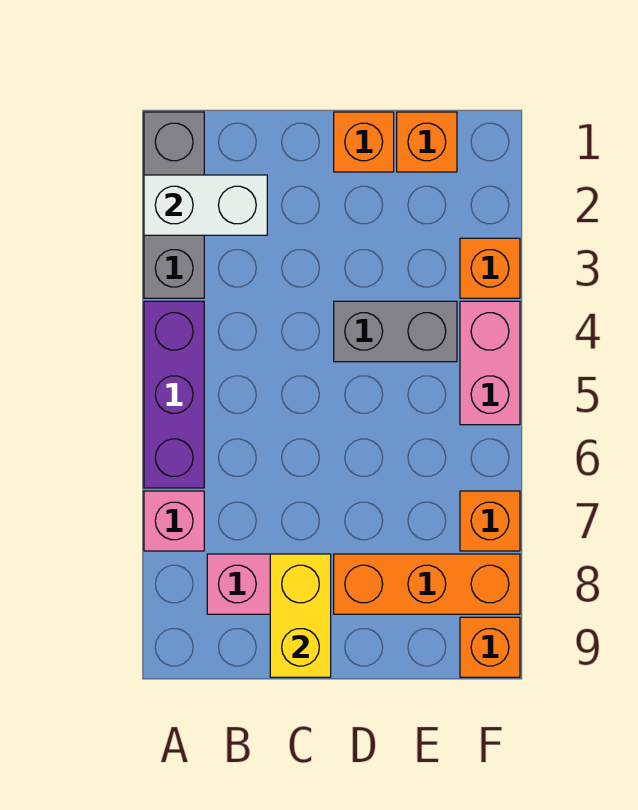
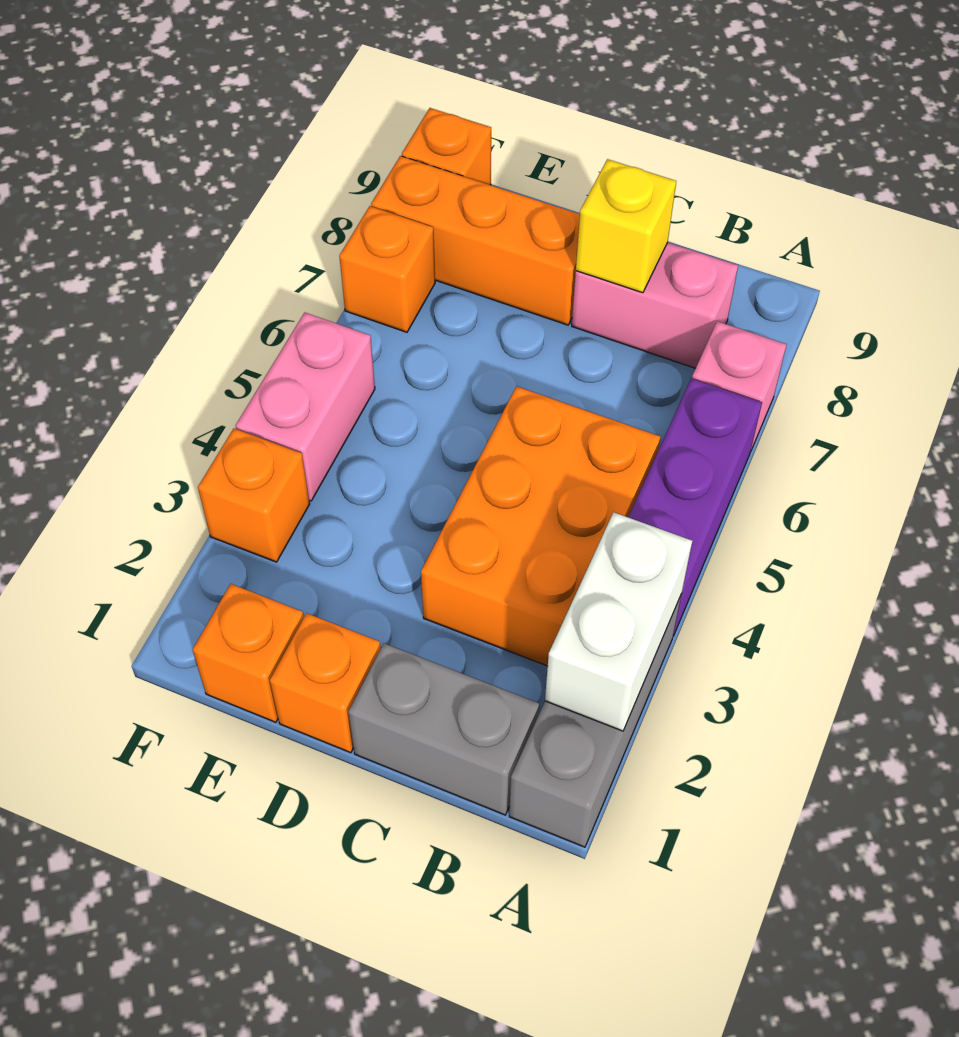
white 1x2 brick [144,175,267,235] -> white 1x2 brick turned to [545,512,692,731]
none -> orange 2x3 brick [421,386,660,666]
yellow 1x2 brick [270,554,331,677] -> yellow 1x1 brick [576,159,676,293]
grey 1x2 brick [334,301,457,362] -> grey 1x2 brick moved to [349,643,539,815]

